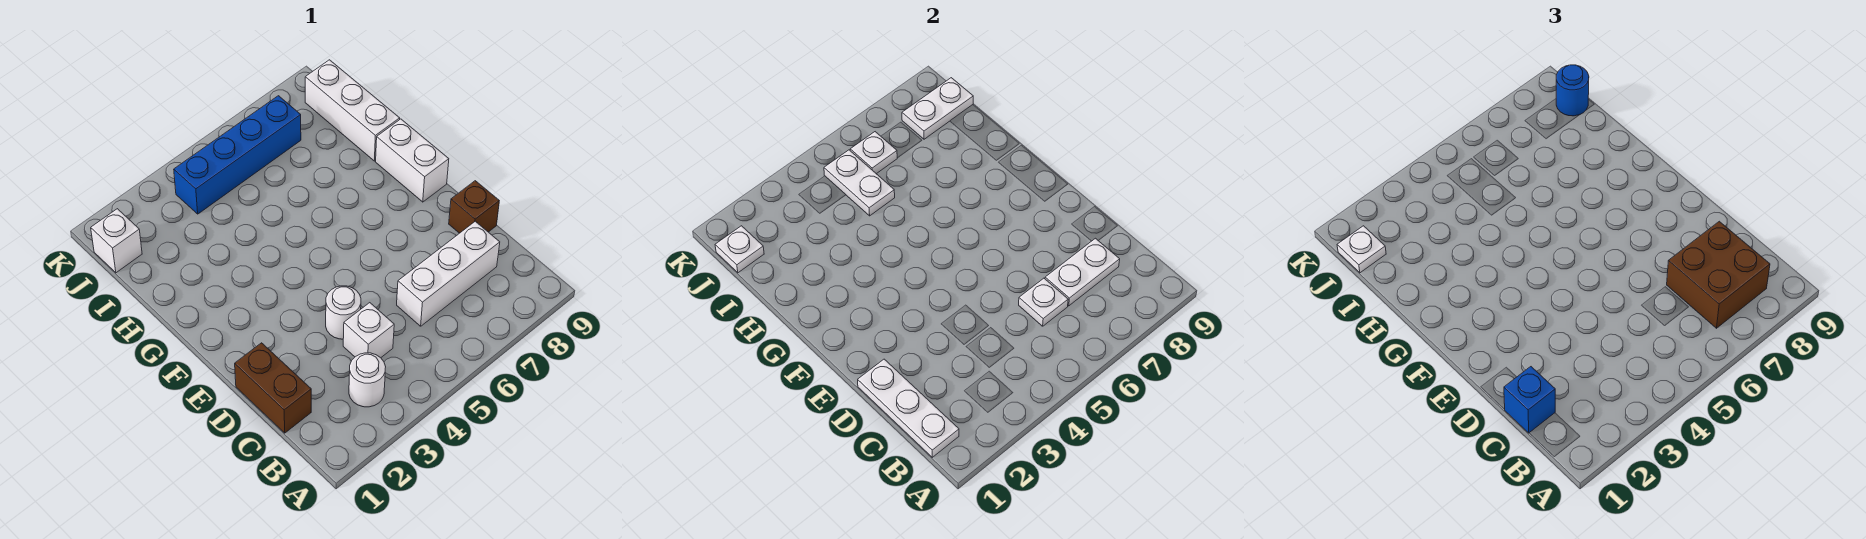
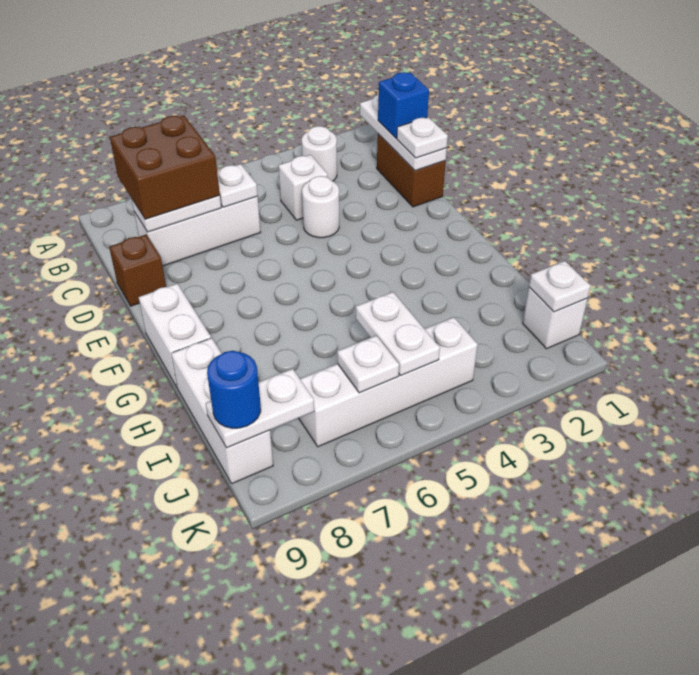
white 1x1 plate [1337,226,1386,273] -> white 1x1 plate moved to [397,117,448,158]
blue 1x4 brick [174,96,301,214] -> white 1x4 brick [299,317,478,447]

